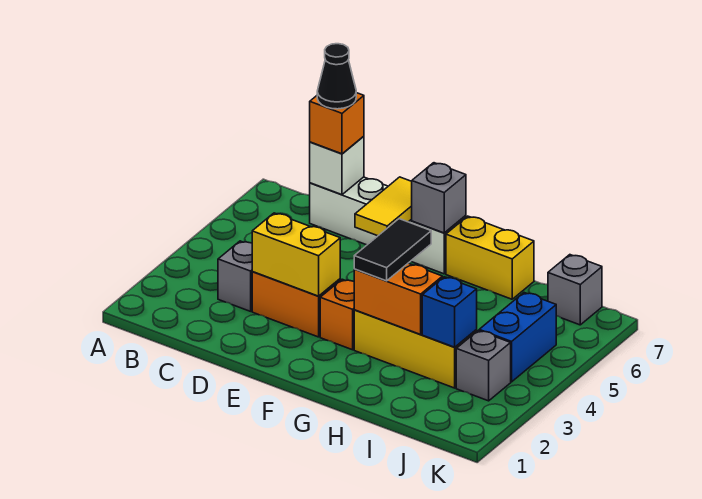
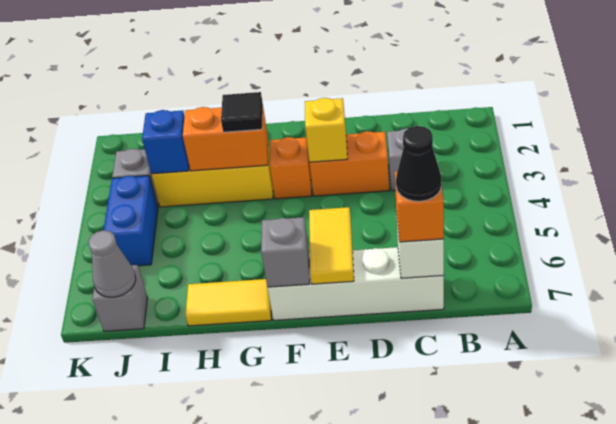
yellow 1x2 brick [252,213,340,296] -> yellow 1x1 brick [305,98,347,162]
black 1x2 tile [354,219,431,281] -> black 1x1 tile [221,92,263,132]
yellow 1x2 brick [446,216,534,299] -> yellow 1x2 tile [185,279,271,326]
none -> grey 1x1 cone [88,230,136,297]

